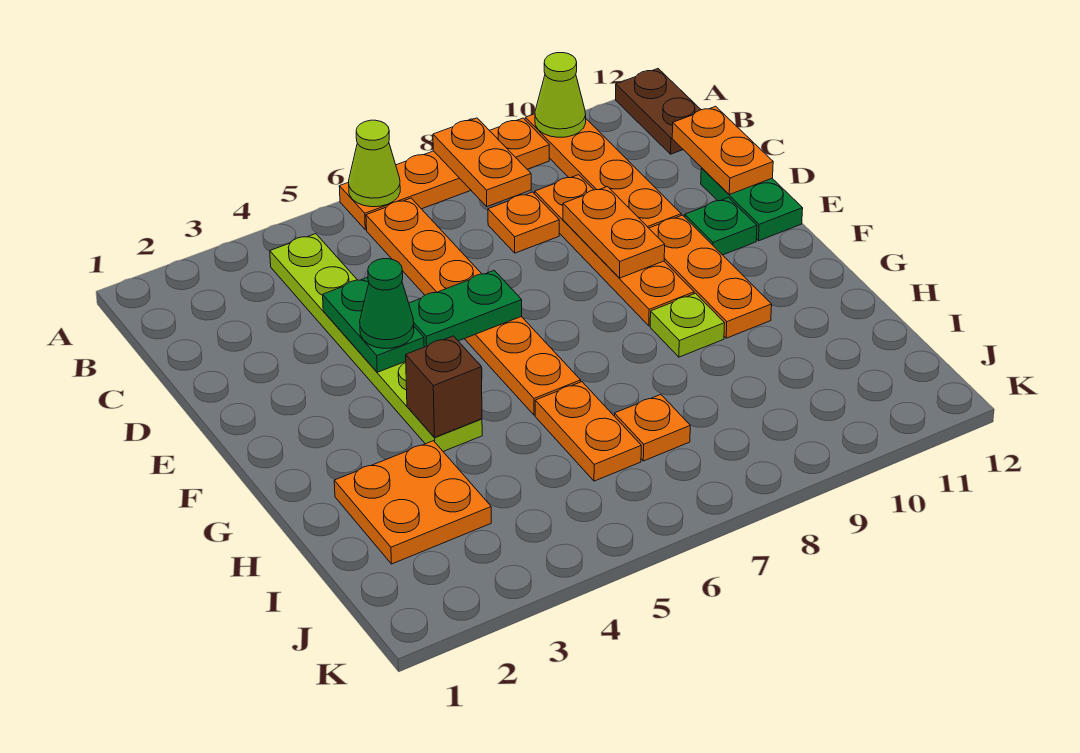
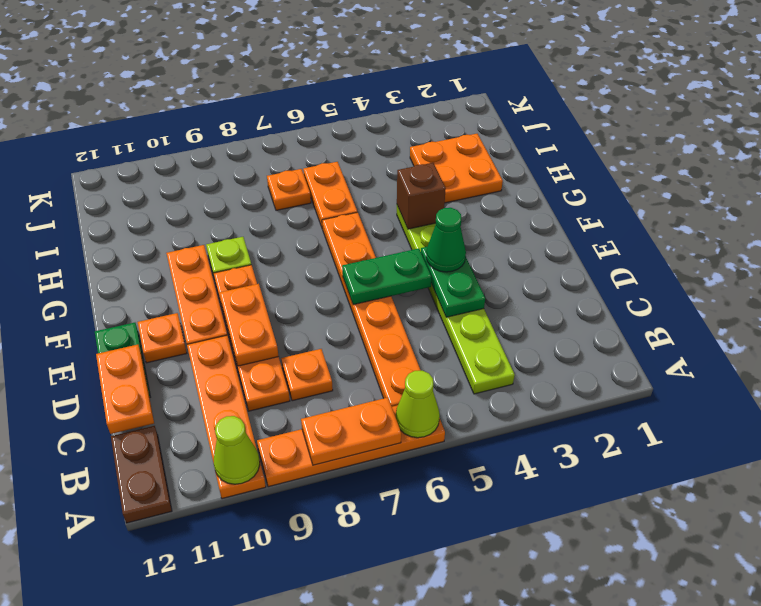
orange 1x2 plate [433,118,531,207] -> orange 1x2 plate turned to [301,398,401,465]
green 1x1 plate [685,198,757,255] -> orange 1x1 plate [138,313,187,363]

